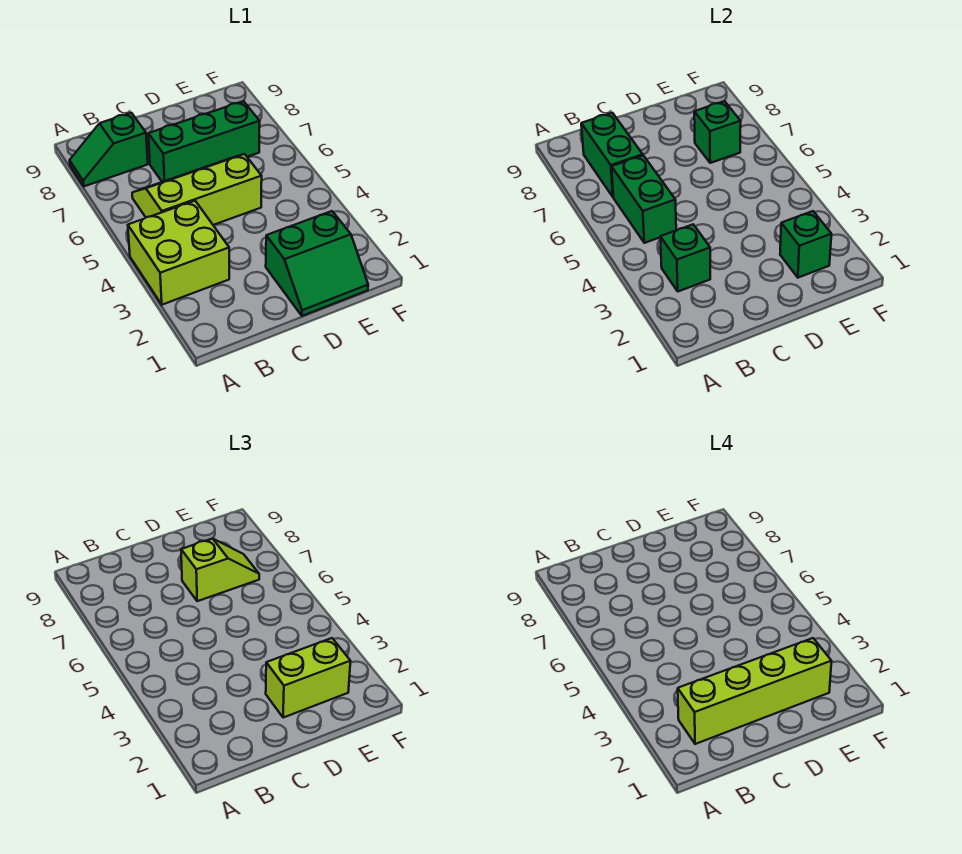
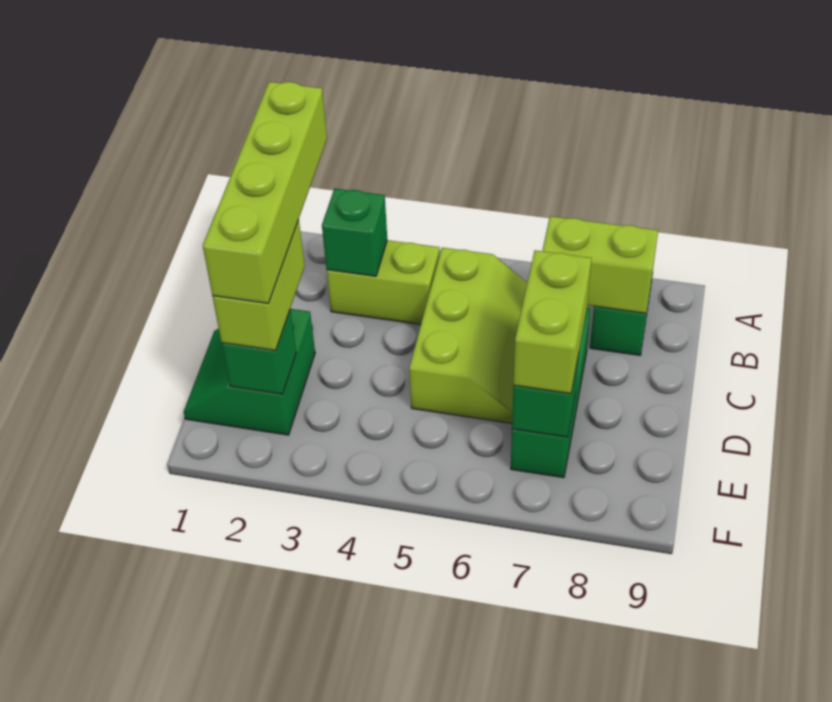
lime 2x2 brick [128,201,229,305] -> lime 1x2 brick [327,240,439,324]
green 1x2 brick [612,155,676,243] -> none
green 1x2 brick [581,113,643,197] -> lime 1x2 brick [542,216,658,313]
lime 1x2 slope [181,539,259,601] -> lime 1x2 brick [514,250,591,394]

